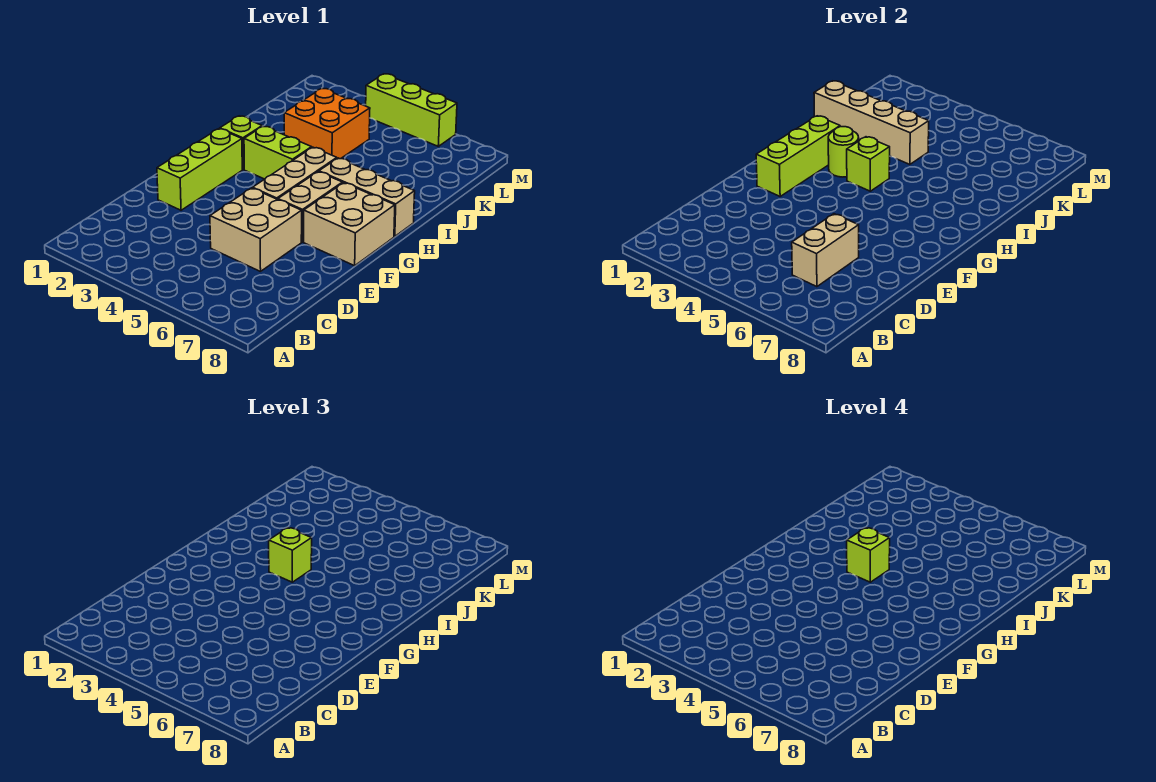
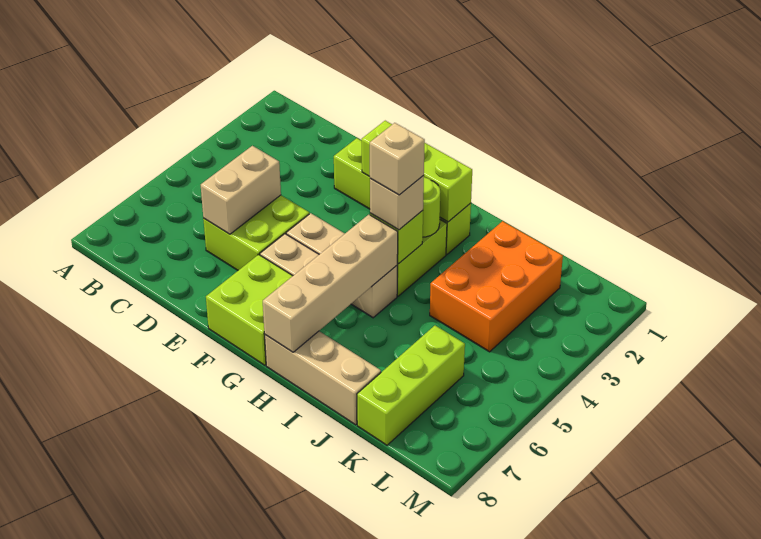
tan 1x2 brick [792,214,859,287] -> tan 1x2 brick turned to [201,146,281,234]
tan 2x2 brick [210,188,302,272] -> lime 2x2 brick [203,195,309,270]
tan 2x2 brick [304,183,395,266] -> lime 2x2 brick [206,254,293,365]
lime 1x1 brick [269,528,312,582] -> tan 1x1 brick [370,176,424,230]
lime 1x1 brick [847,528,890,582] -> tan 1x1 brick [369,123,425,195]
tan 1x3 brick [319,158,415,236] -> tan 1x3 brick turned to [265,331,381,425]
tan 1x4 brick [814,81,929,164] -> tan 1x4 brick moved to [263,215,398,352]
orange 2x2 brick [284,89,370,159] -> orange 2x3 brick [430,221,563,352]
lime 1x3 brick [366,74,457,146] -> lime 1x3 brick moved to [357,326,465,445]

